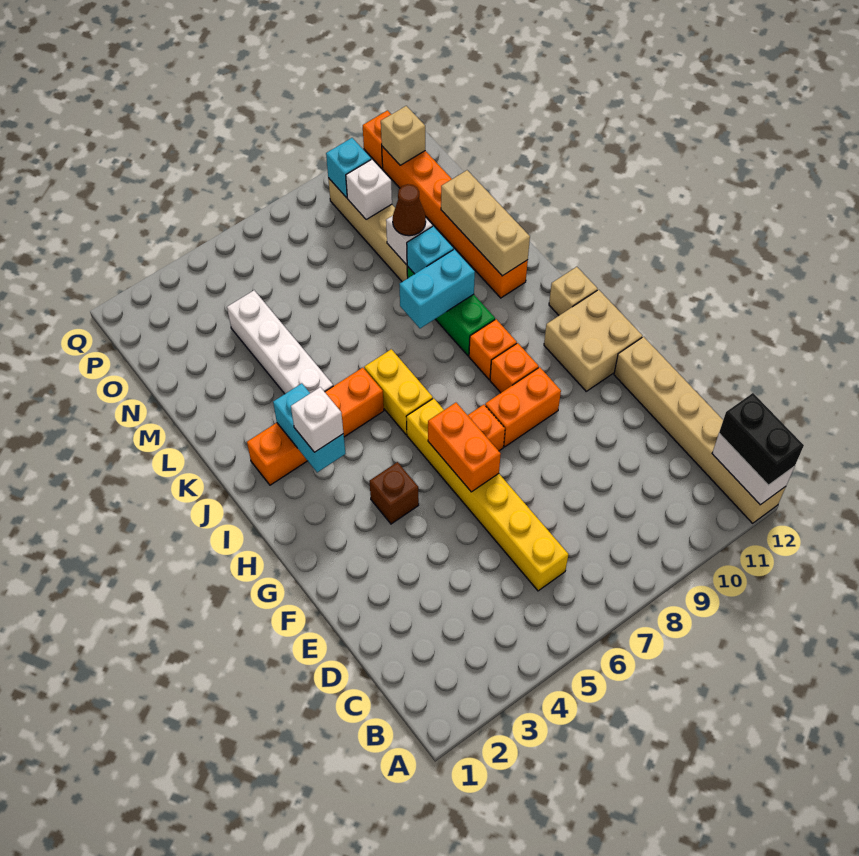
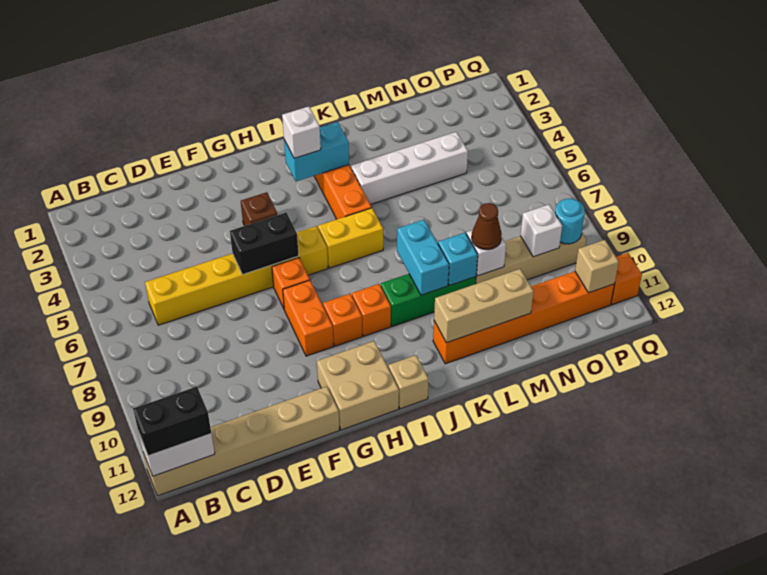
orange 1x2 brick [428,403,501,492] -> black 1x2 brick [230,213,299,275]
cyan 1x1 brick [326,138,371,198] -> cyan 1x1 round brick [555,199,585,244]

